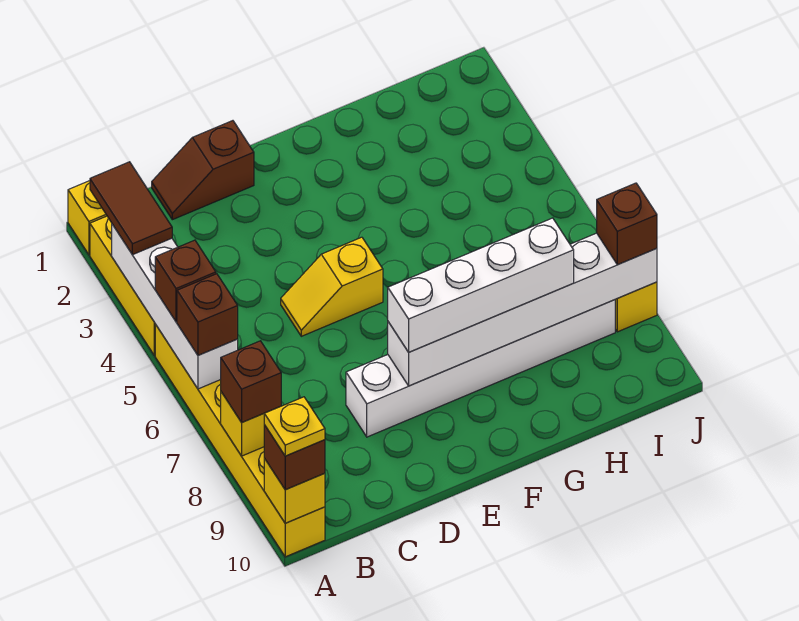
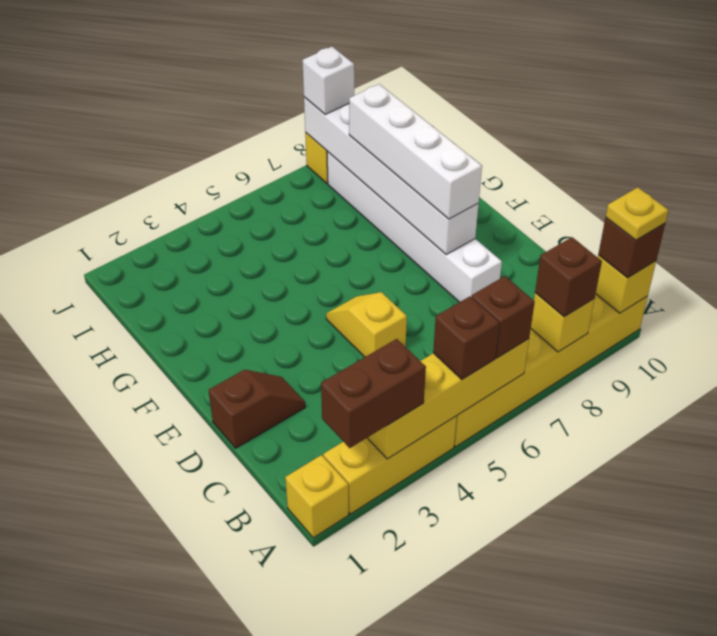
brown 1x2 tile [90,162,172,255] -> brown 1x2 brick [321,339,426,448]
white 1x4 brick [112,224,238,389] -> yellow 1x4 brick [367,339,529,459]
brown 1x2 slope [152,121,254,220] -> brown 1x2 slope turned to [209,370,305,448]
yellow 1x2 slope [281,237,383,336] -> yellow 1x2 slope turned to [326,292,407,357]
brown 1x1 brick [597,183,657,265] -> white 1x1 brick [302,47,354,114]

